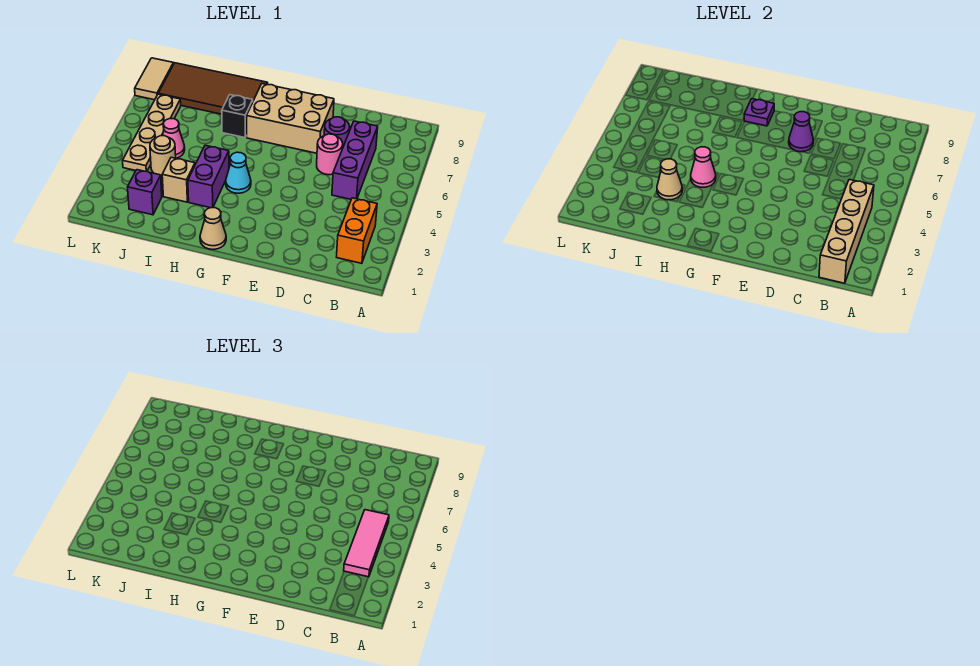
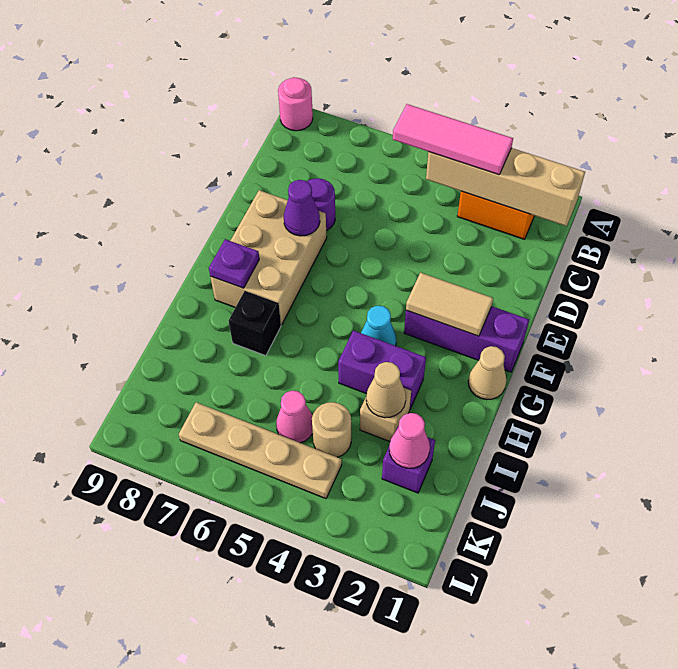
purple 1x3 brick [332,121,378,199] -> purple 1x3 brick moved to [404,306,529,372]
pink 1x1 round brick [317,134,343,175] -> pink 1x1 round brick moved to [278,77,313,131]
pink 1x1 cone [691,147,716,187] -> pink 1x1 cone moved to [389,413,430,468]
brown 2x4 tile [158,63,268,114] -> none
tan 1x2 tile [135,58,174,100] -> tan 1x2 tile moved to [406,273,493,336]

